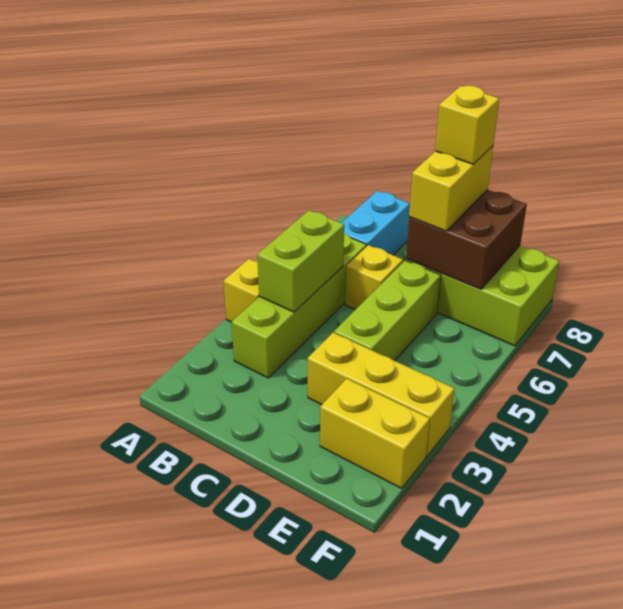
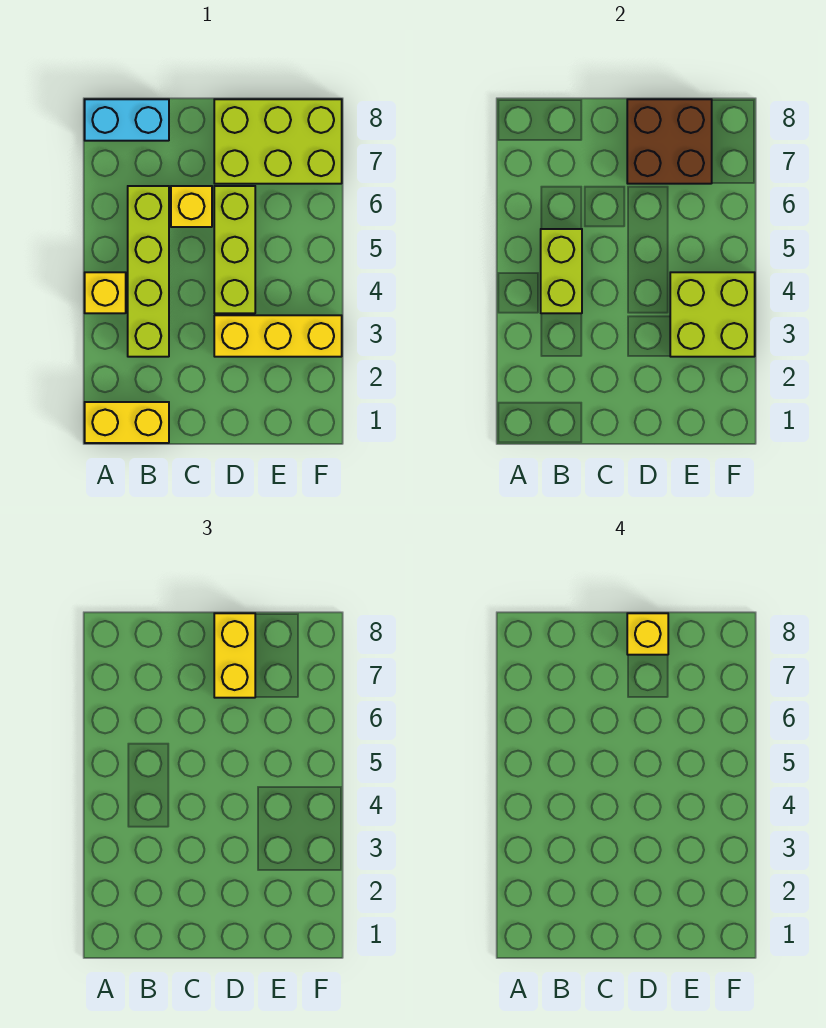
cyan 1x2 brick [342,191,410,255] -> cyan 1x2 brick turned to [85,99,169,141]
yellow 1x2 brick [320,379,430,488] -> yellow 1x2 brick moved to [85,402,169,443]
none -> lime 2x2 brick [670,272,755,357]

